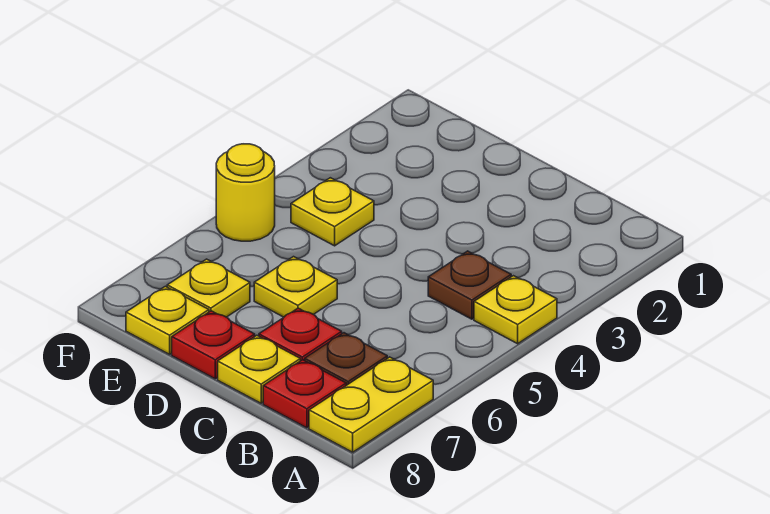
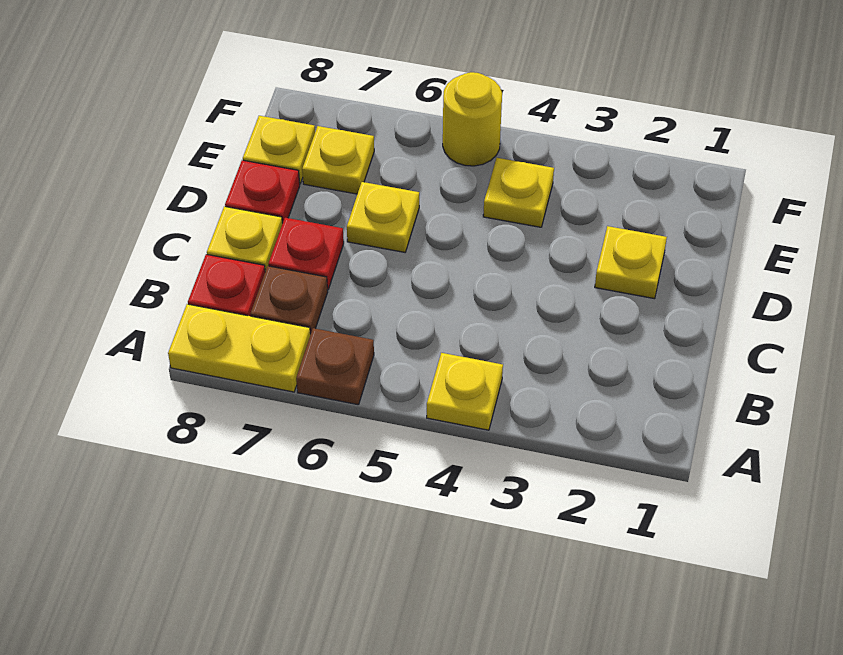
brown 1x1 plate [428,251,511,319] -> brown 1x1 plate moved to [296,328,374,405]
none -> yellow 1x1 plate [595,226,667,299]

